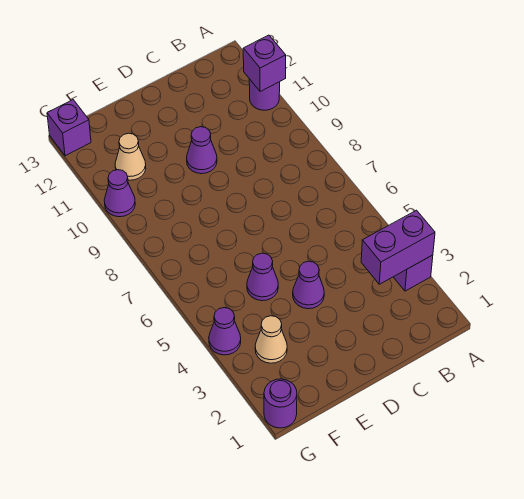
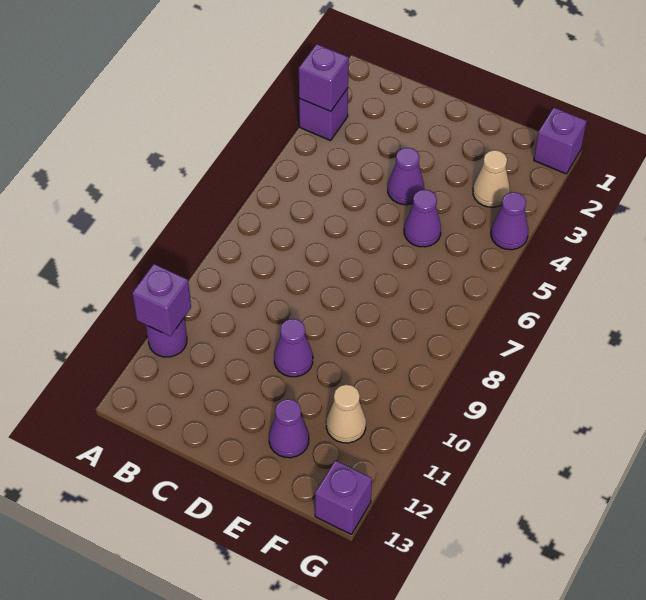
purple 1x2 brick [361,210,435,284] -> purple 1x1 brick [299,44,349,112]
purple 1x1 round brick [264,379,297,428] -> purple 1x1 brick [534,107,587,174]
purple 1x1 cone [104,170,135,217] -> purple 1x1 cone moved to [269,399,309,458]

